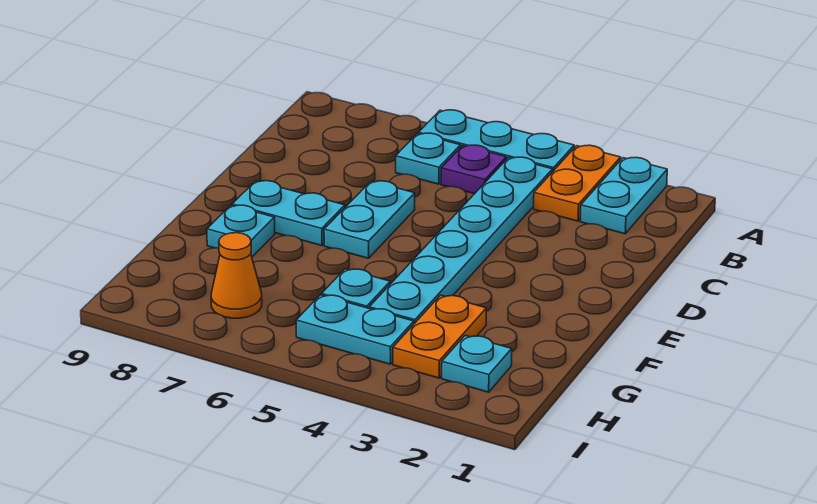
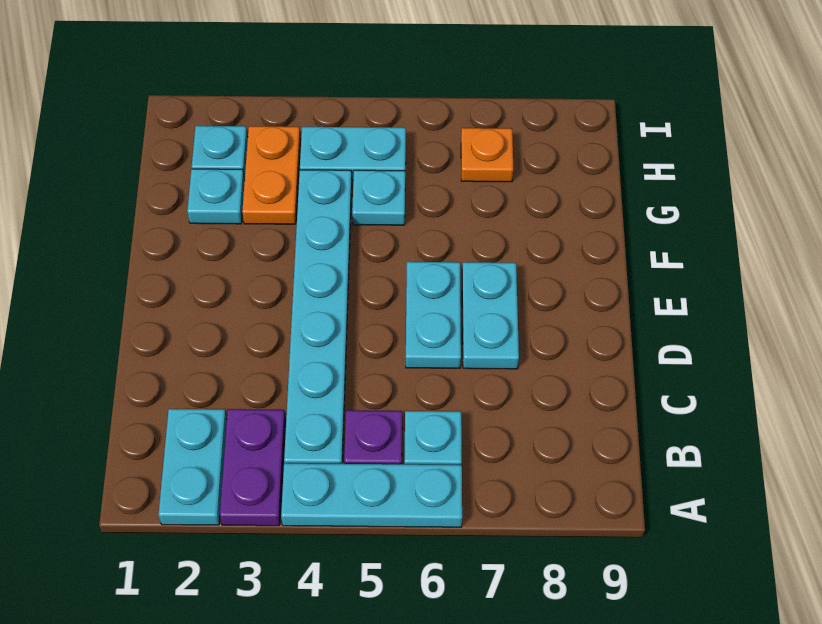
orange 1x2 plate [534,145,621,221] -> purple 1x2 plate [220,409,285,526]
cyan 1x2 plate [232,181,345,246] -> cyan 1x2 plate turned to [462,262,519,369]
cyan 1x1 plate [207,205,275,257] -> cyan 1x1 plate moved to [187,169,245,224]
orange 1x1 cone [211,233,262,318] -> orange 1x1 plate [461,128,513,182]

